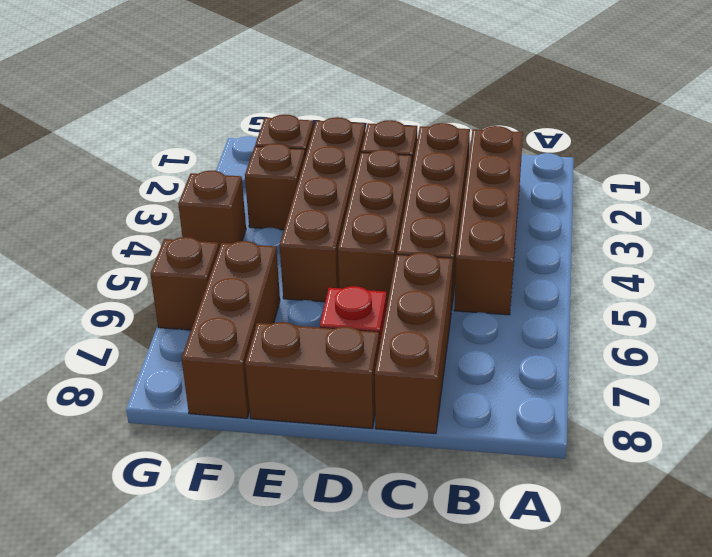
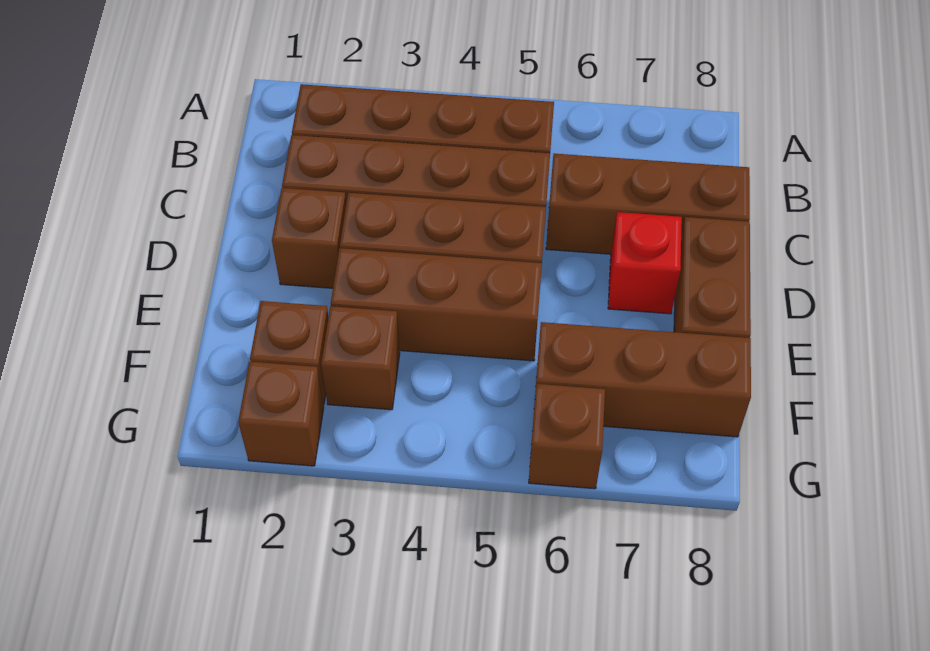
brown 1x4 brick [280,117,365,302] -> brown 1x3 brick [331,248,542,361]
brown 1x1 brick [178,171,246,248] -> brown 1x1 brick moved to [238,362,324,466]

